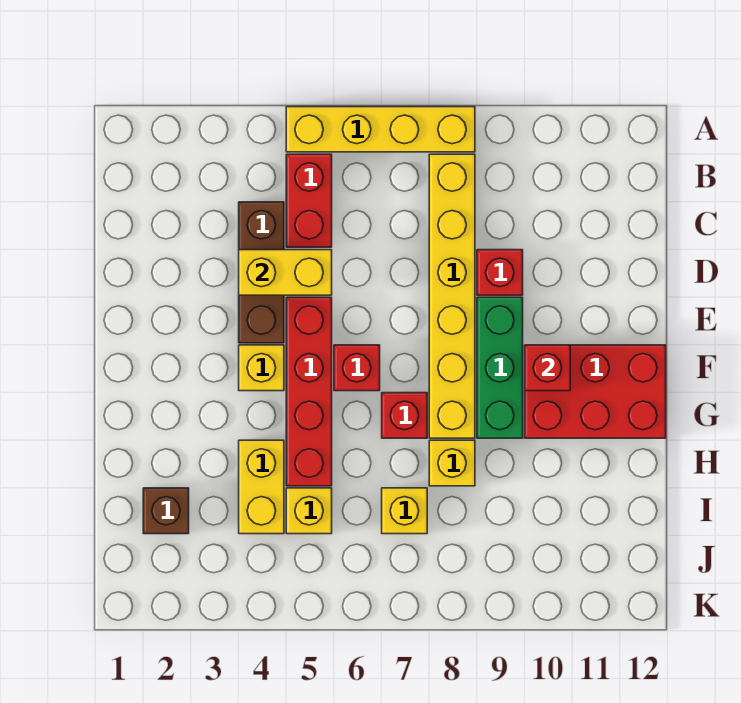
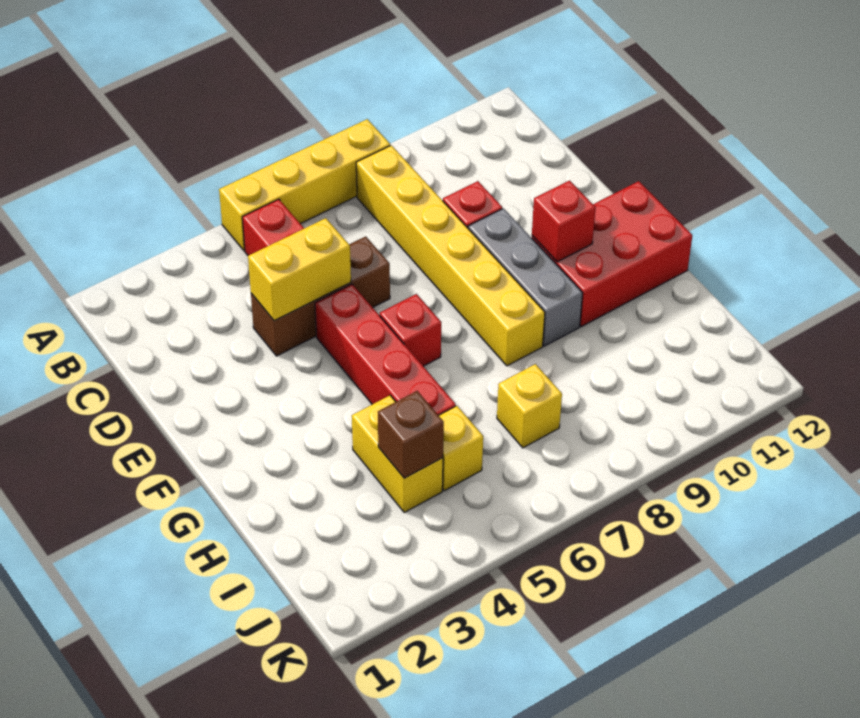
brown 1x3 brick [239,202,284,343] -> brown 1x3 brick turned to [251,236,390,356]
green 1x3 brick [477,297,523,438] -> grey 1x3 brick [468,208,583,346]
yellow 1x1 brick [239,345,284,391] -> none
red 1x1 brick [382,393,427,438] -> none
yellow 1x1 brick [429,440,475,486] -> none
brown 1x1 brick [143,488,189,534] -> brown 1x1 brick moved to [378,391,444,478]

